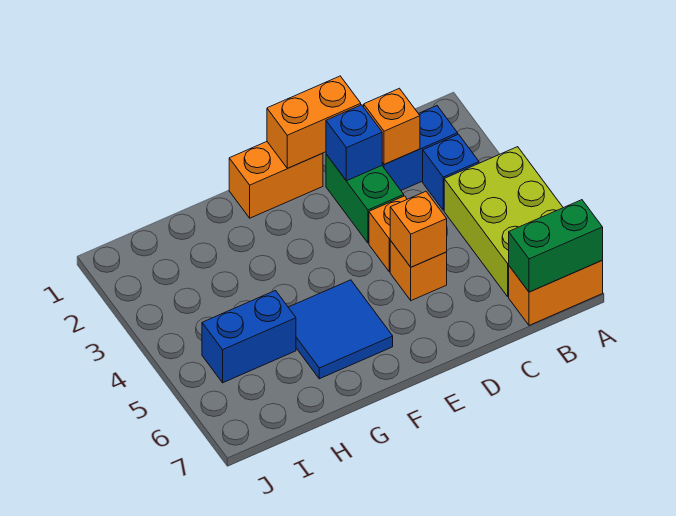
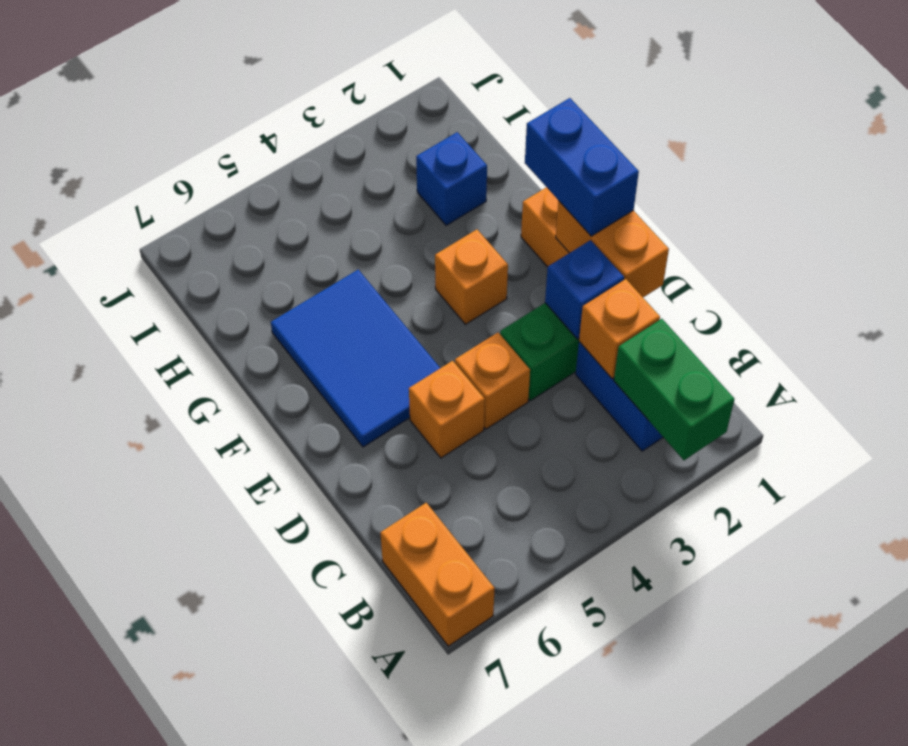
lime 2x3 brick [444,147,563,296] -> none
green 1x2 brick [509,200,603,292] -> green 1x2 brick moved to [614,319,734,460]
blue 1x1 brick [423,134,479,210] -> blue 1x1 brick moved to [416,132,487,225]
orange 1x1 brick [390,191,447,267] -> orange 1x1 brick moved to [435,230,508,324]
blue 2x2 tile [288,280,393,379] -> blue 2x3 tile [271,270,440,447]
blue 1x2 brick [202,291,296,383] -> blue 1x2 brick moved to [525,98,639,236]

